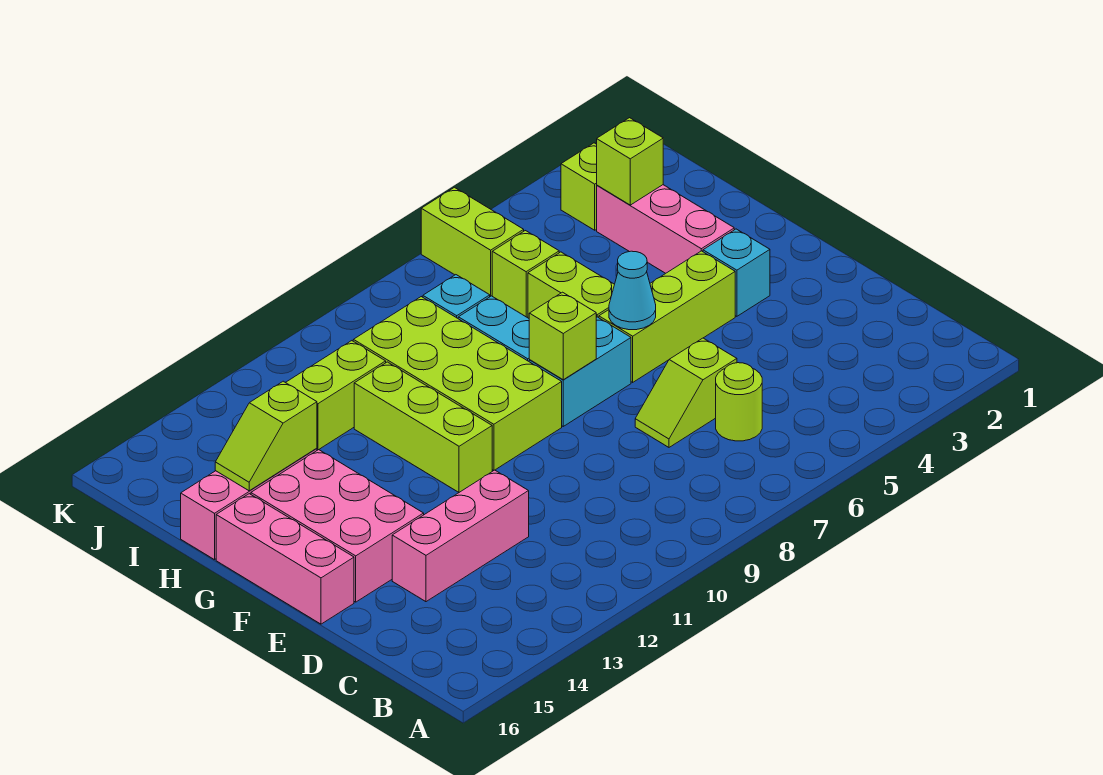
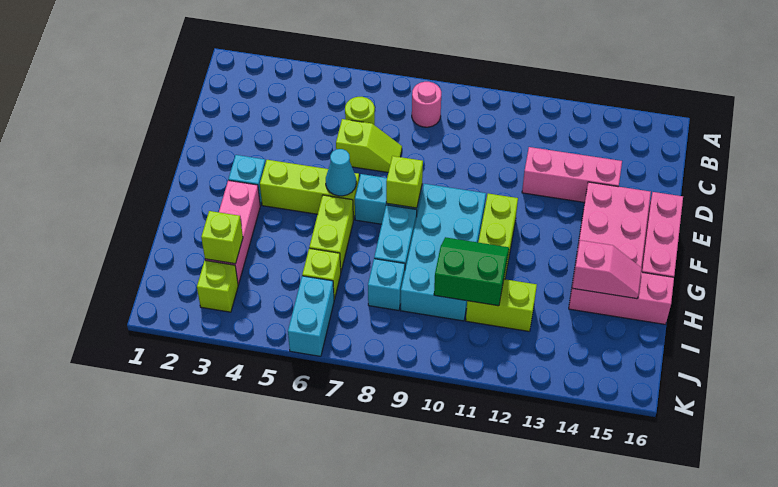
none -> pink 1x1 round brick [412,82,441,127]
lime 2x4 brick [353,297,562,471] -> cyan 2x4 brick [401,184,486,321]
none -> green 2x2 slope [434,237,509,306]
lime 1x2 slope [215,381,317,491] -> pink 1x2 slope [572,240,642,299]
lime 1x2 brick [421,187,524,296] -> cyan 1x2 brick [288,276,334,356]

